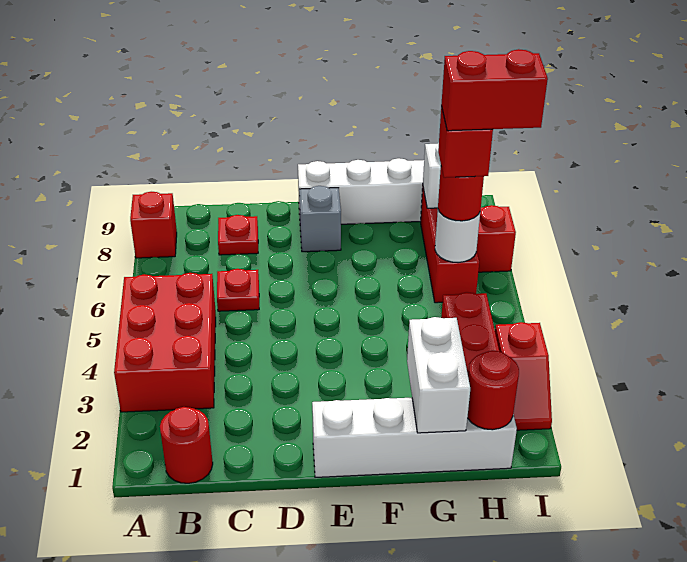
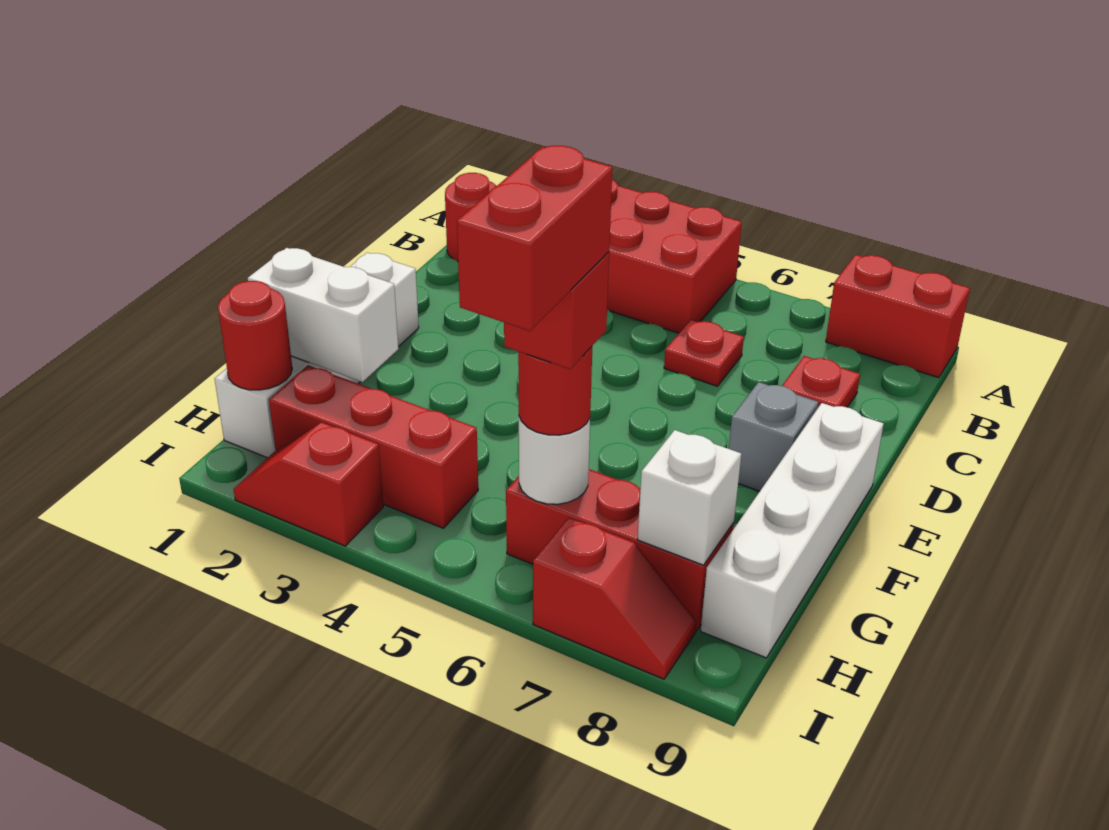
red 1x1 brick [130,192,177,258] -> red 1x2 brick [826,255,970,378]

